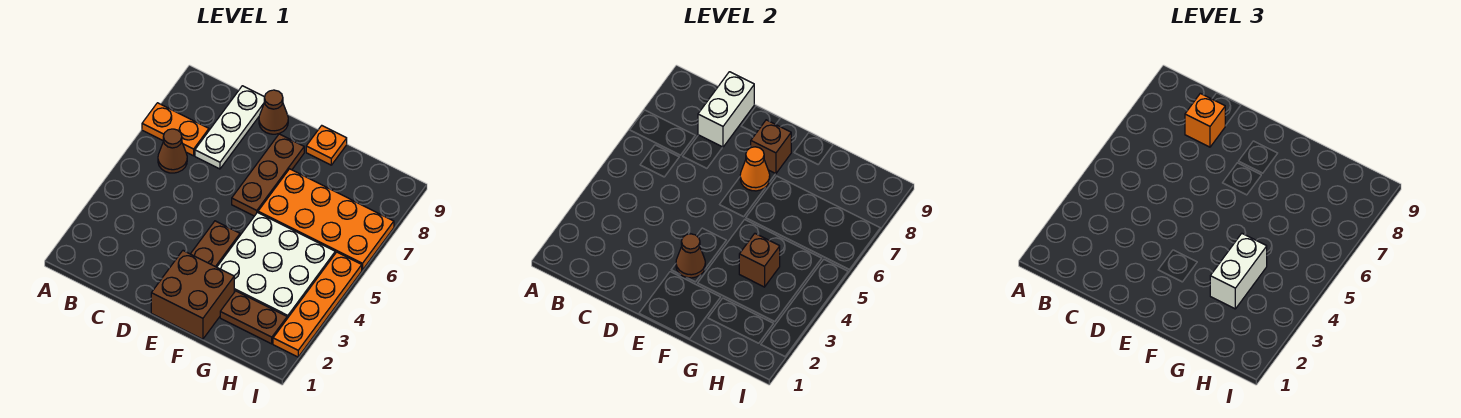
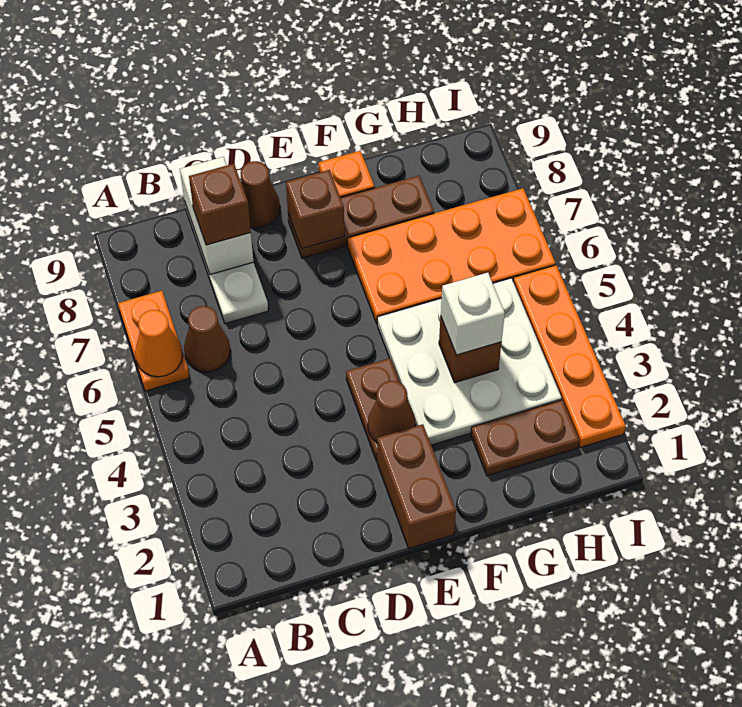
orange 1x2 plate [142,103,209,156] -> orange 1x2 plate turned to [118,291,189,391]
orange 1x1 brick [1185,93,1225,147] -> brown 1x1 brick [189,164,251,245]
brown 2x2 brick [151,251,234,339] -> brown 1x2 brick [377,424,456,548]
brown 1x3 plate [232,134,304,216] -> brown 1x3 plate turned to [288,176,434,258]
orange 1x1 cone [740,147,770,191] -> orange 1x1 cone moved to [135,310,183,377]
white 1x2 brick [1210,234,1267,309] -> white 1x1 brick [441,273,505,355]

